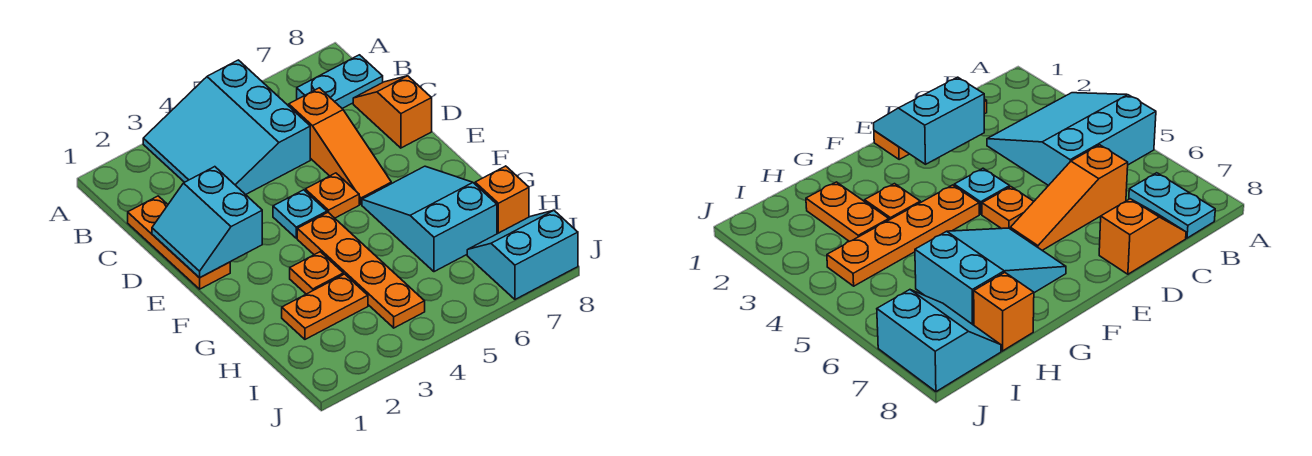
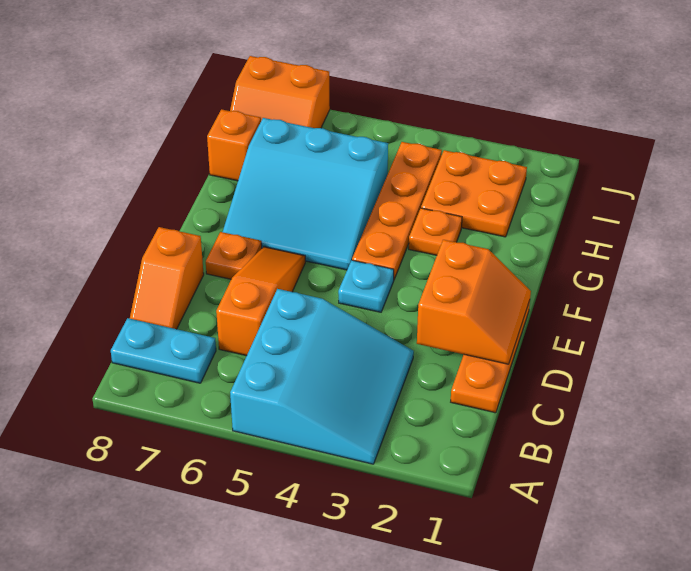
cyan 2x2 slope [152,167,262,278] -> orange 2x2 slope [417,240,531,364]
orange 1x1 plate [305,173,359,218] -> orange 1x1 plate moved to [206,232,262,279]
cyan 2x3 slope [362,166,497,272] -> cyan 3x3 slope [223,118,388,270]
orange 1x2 plate [282,274,368,339] -> orange 2x2 plate [421,150,527,237]
cyan 2x2 slope [467,210,578,299] -> orange 2x2 slope [230,56,330,128]

